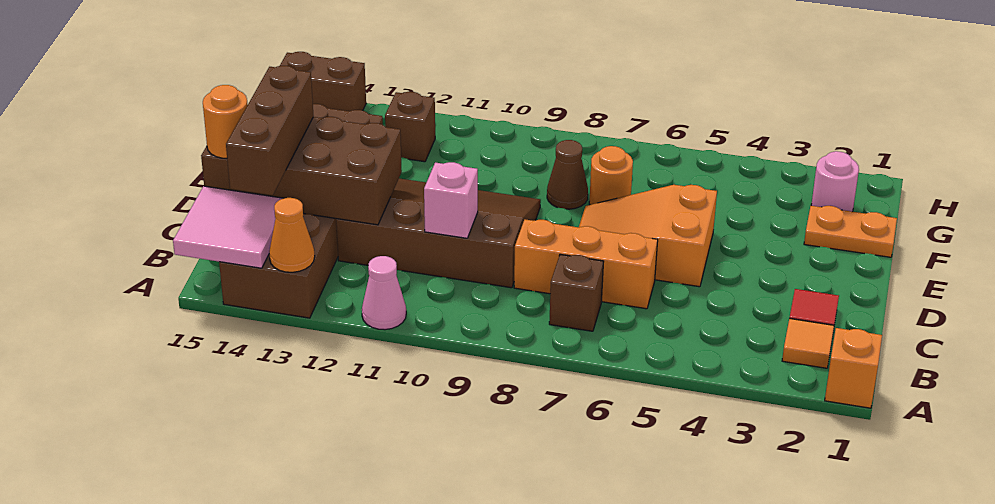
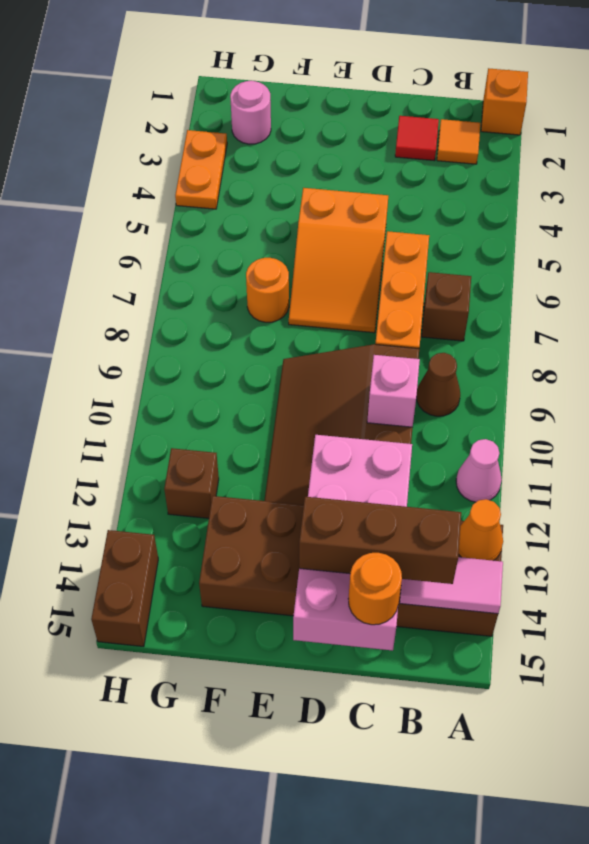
pink 2x2 tile [173,186,283,268] -> pink 1x2 tile [400,557,503,614]
brown 2x4 brick [201,117,402,225] -> pink 2x4 brick [293,435,412,651]
orange 1x2 plate [804,206,897,257] -> orange 1x2 plate moved to [175,130,227,209]
brown 1x1 cone [547,140,588,209] -> brown 1x1 cone moved to [417,353,460,416]

